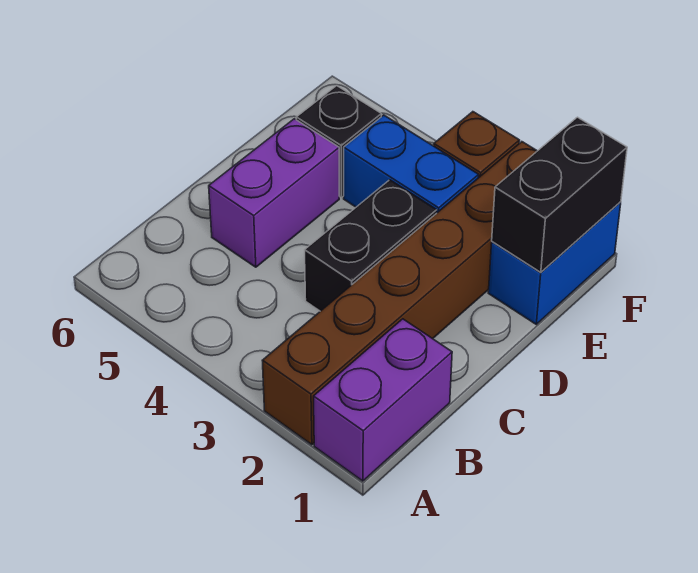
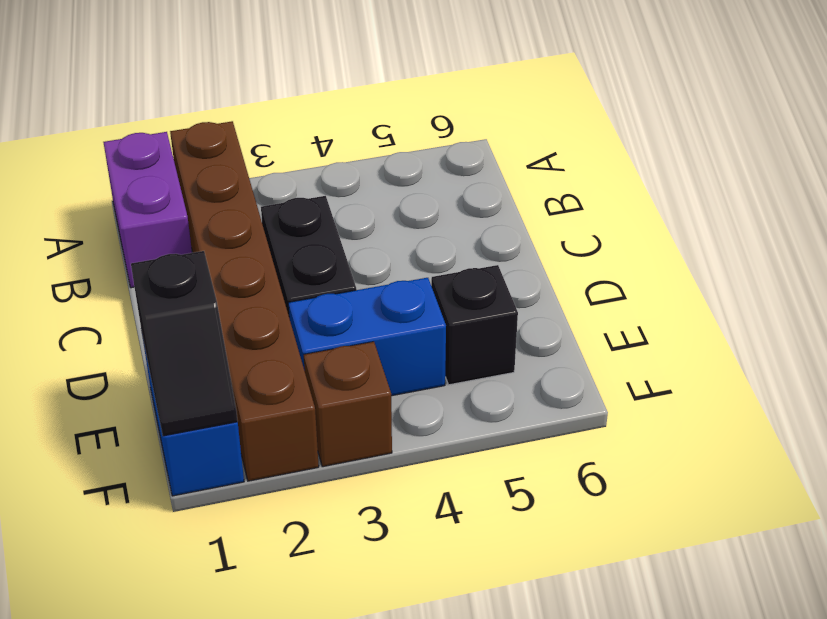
purple 1x2 brick [209,119,339,267] -> none
black 1x2 brick [492,117,627,272] -> black 1x2 slope [131,251,238,436]

